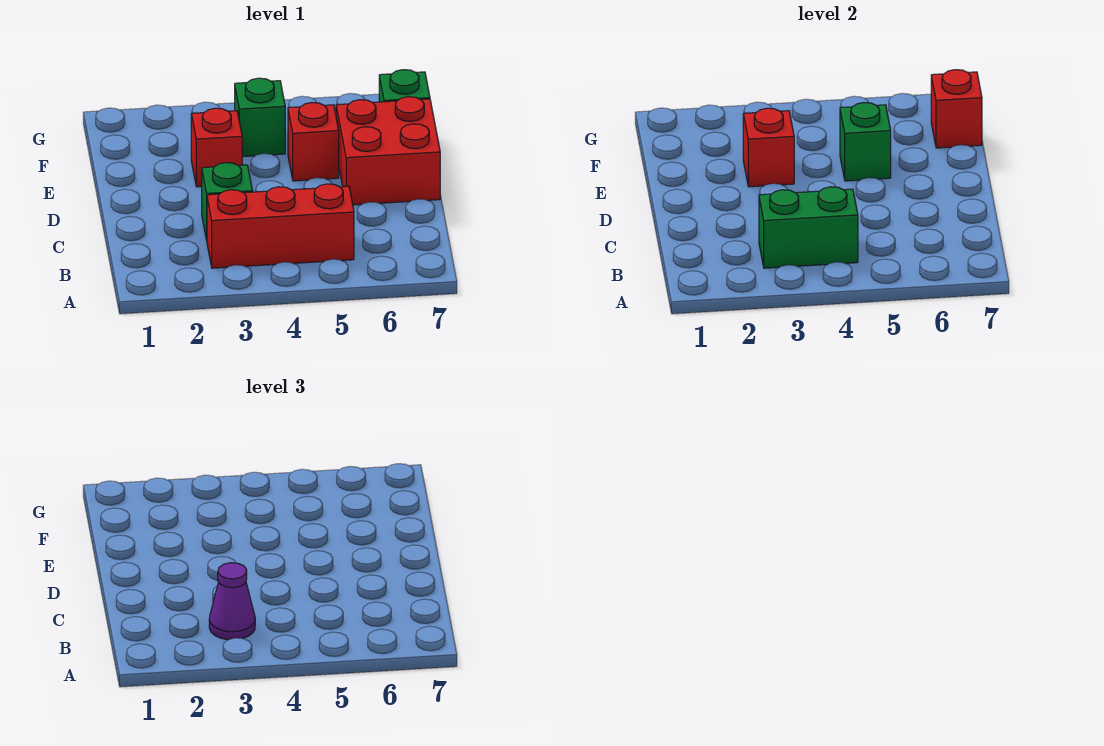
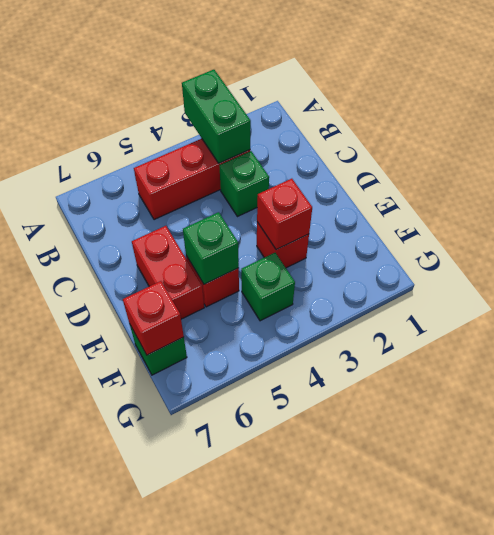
green 1x2 brick [759,187,858,268] -> green 1x2 brick turned to [182,70,251,163]
purple 1x1 cone [209,563,255,640] -> none
red 2x2 brick [336,97,440,205] -> red 1x2 brick [132,226,204,319]

